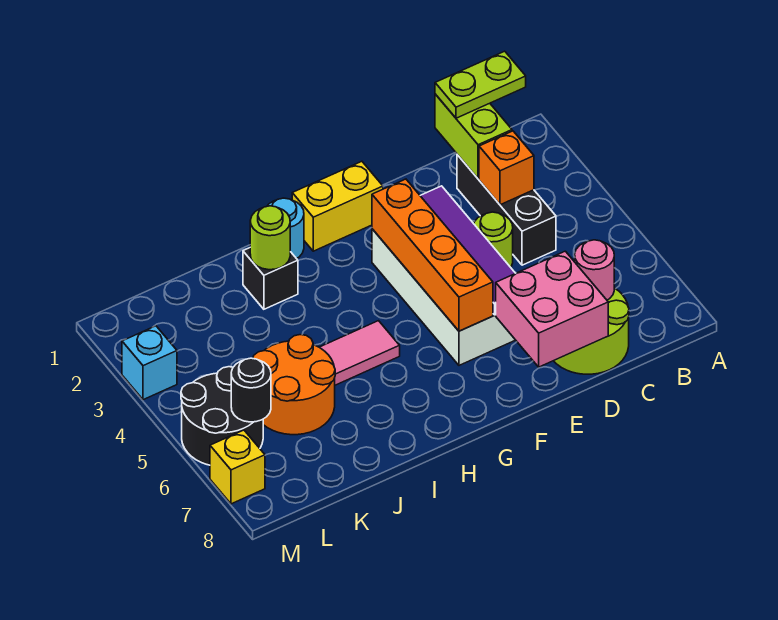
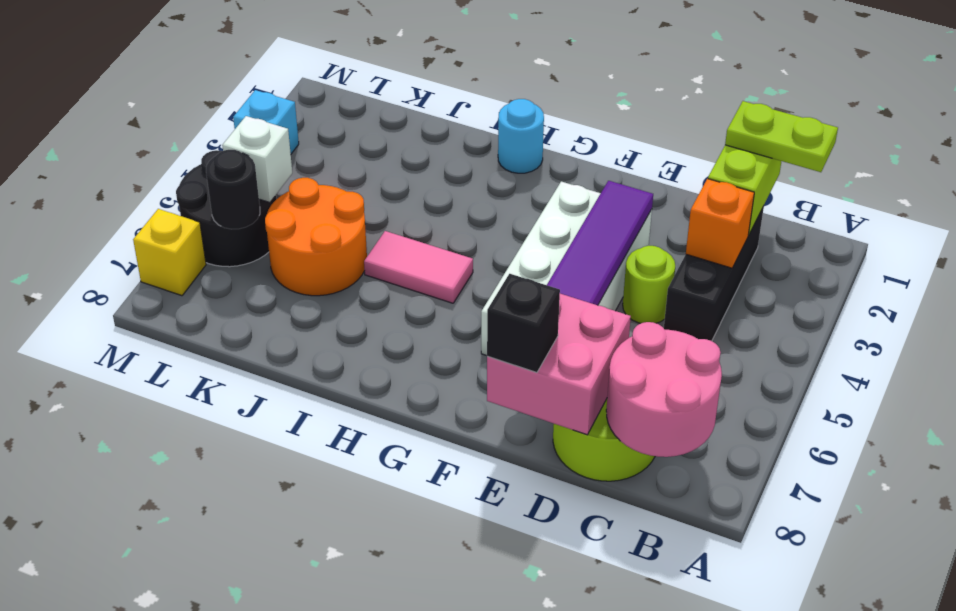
pink 1x1 round brick [575,240,614,300] -> pink 2x2 round brick [606,322,722,457]
yellow 1x2 brick [292,161,383,251] -> none
orange 1x4 brick [372,179,493,331] -> none
black 1x1 brick [243,248,298,309] -> black 1x1 brick moved to [487,274,560,373]
lime 1x1 round brick [250,206,290,270] -> none
none -> white 1x1 brick [222,116,292,203]

